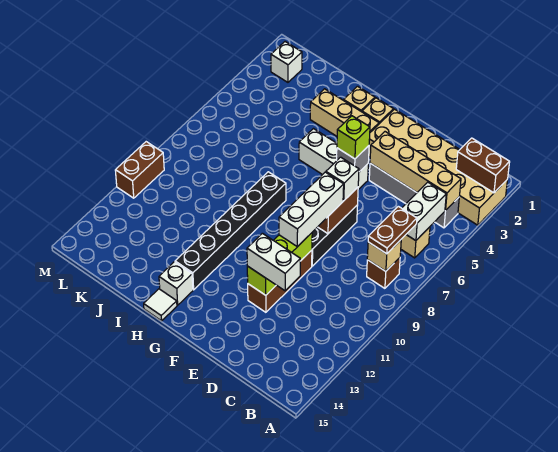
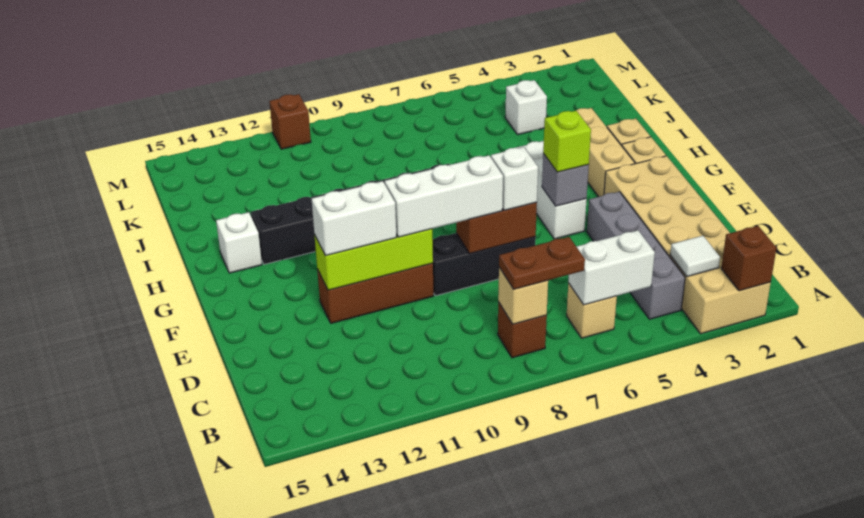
brown 1x2 brick [456,138,510,193] -> brown 1x1 brick [721,226,776,291]
tan 1x4 brick [370,132,461,211] -> none
white 1x2 brick [247,233,300,291] -> white 1x2 brick turned to [312,181,397,256]
white 1x1 tile [144,289,177,321] -> white 1x1 tile moved to [670,236,720,277]
white 1x1 brick [271,42,302,82] -> white 1x1 brick moved to [505,80,547,135]
brown 1x2 brick [115,142,164,198] -> brown 1x1 brick [269,94,311,149]

